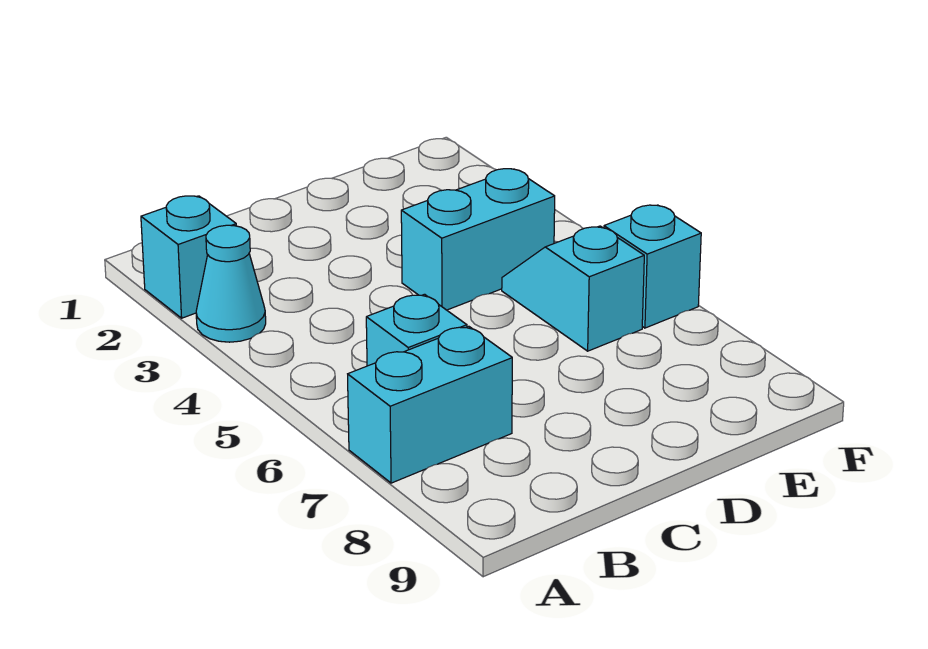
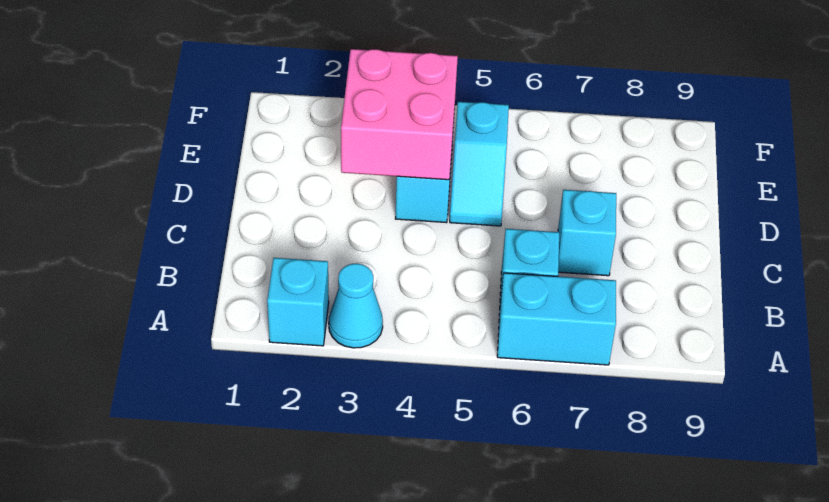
cyan 1x2 brick [348,326,512,483] -> cyan 1x2 brick turned to [497,273,616,365]
none -> pink 2x2 brick [341,49,458,180]
cyan 1x2 slope [502,226,644,351] -> cyan 1x2 slope turned to [450,102,509,226]
cyan 1x1 brick [604,205,701,328] -> cyan 1x1 brick moved to [558,190,616,276]

